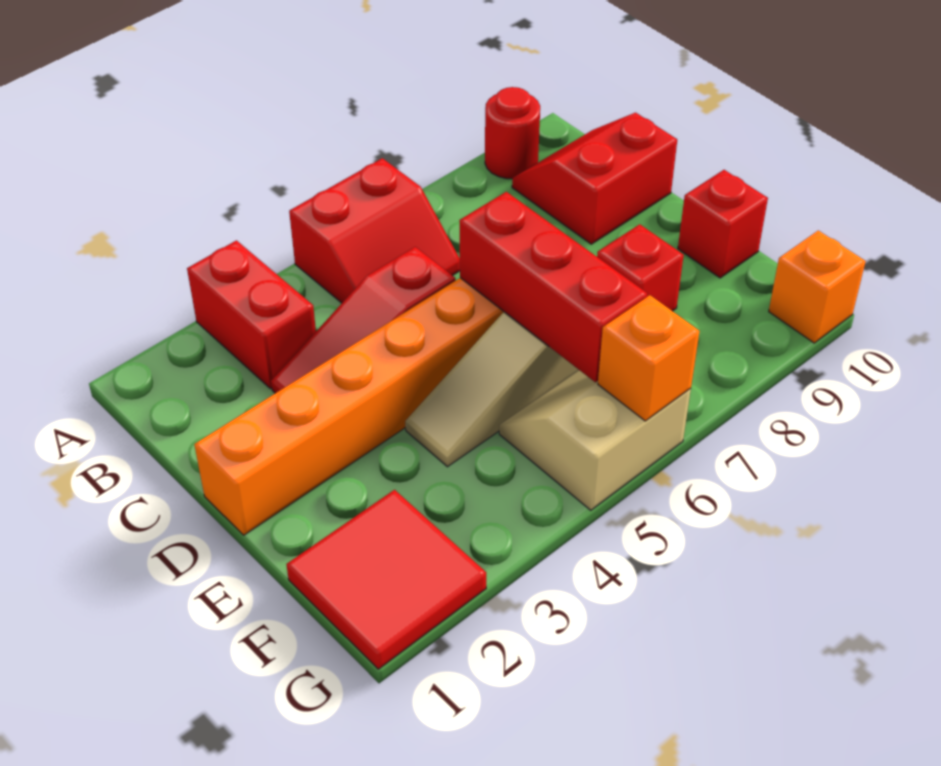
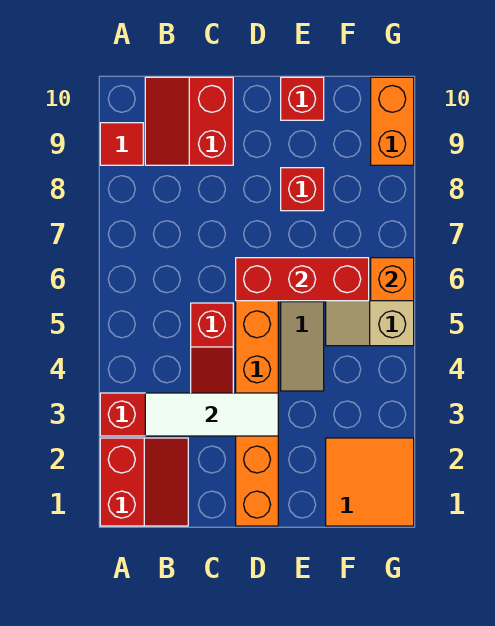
red 2x2 slope [289,158,460,303] -> red 2x2 slope moved to [100,438,188,526]
red 1x1 round brick [485,87,540,179] -> red 1x1 tile [100,123,143,165]
none -> white 1x3 tile [145,393,278,436]
red 2x2 tile [286,490,486,669] -> orange 2x2 tile [326,438,414,526]
orange 1x1 brick [769,231,866,343] -> orange 1x2 brick [371,77,414,165]

